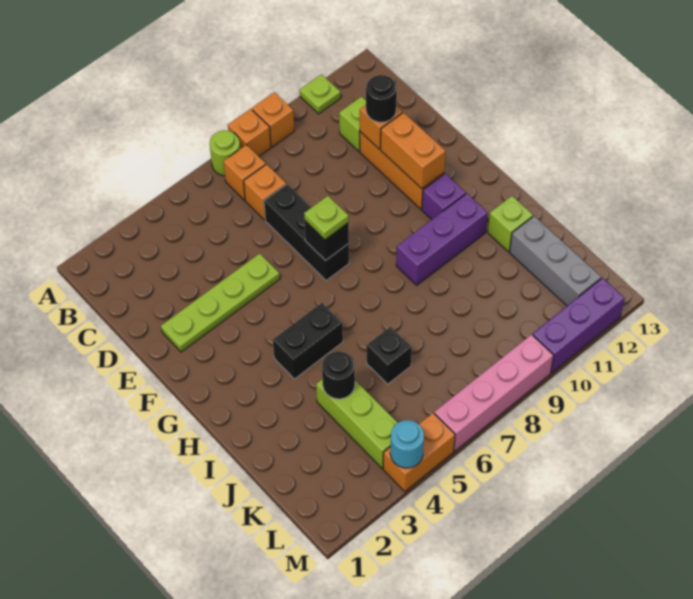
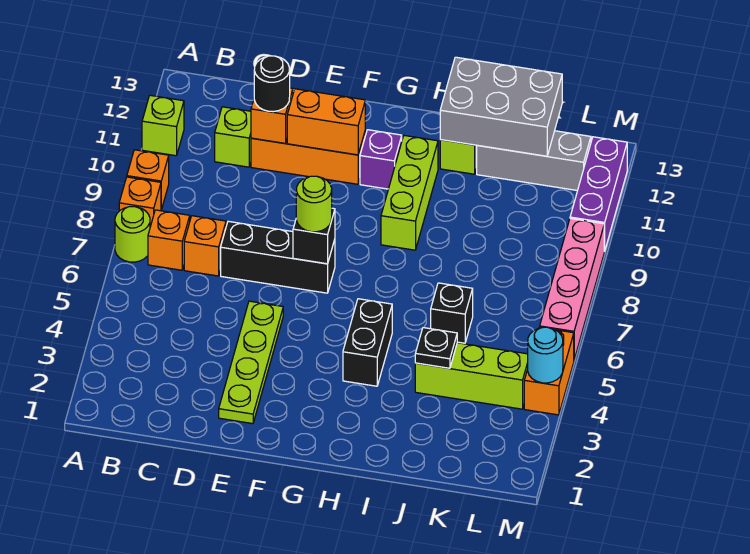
lime 1x1 plate [300,74,341,114] -> lime 1x1 brick [142,95,184,156]
lime 1x1 plate [304,196,349,240] -> lime 1x1 round brick [296,176,332,232]
purple 1x3 brick [396,194,488,285] -> lime 1x3 brick [381,136,438,250]
none -> grey 2x3 brick [440,57,562,156]
black 1x1 round brick [322,351,355,399] -> black 1x1 plate [415,328,457,368]

